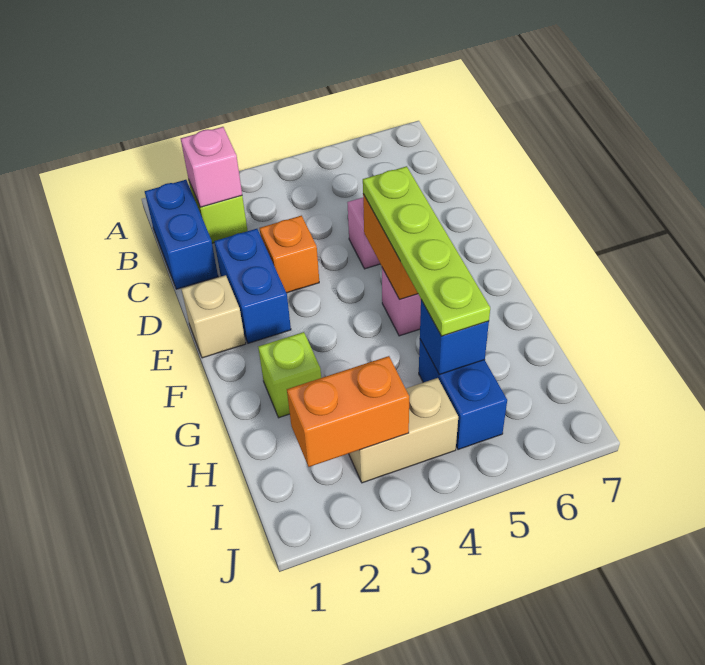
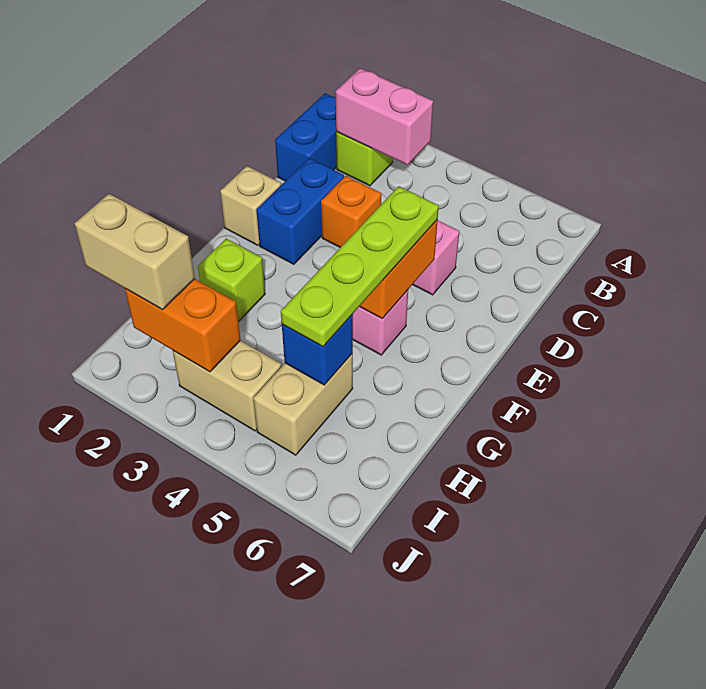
pink 1x1 brick [181,127,242,207] -> pink 1x2 brick [336,68,433,165]
blue 1x2 brick [419,340,507,450] -> tan 1x2 brick [253,354,353,455]
none -> tan 1x2 brick [75,194,195,310]

